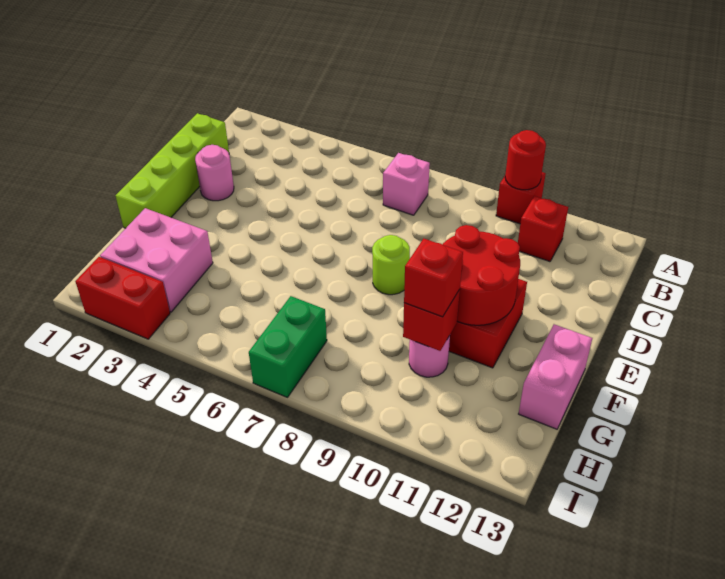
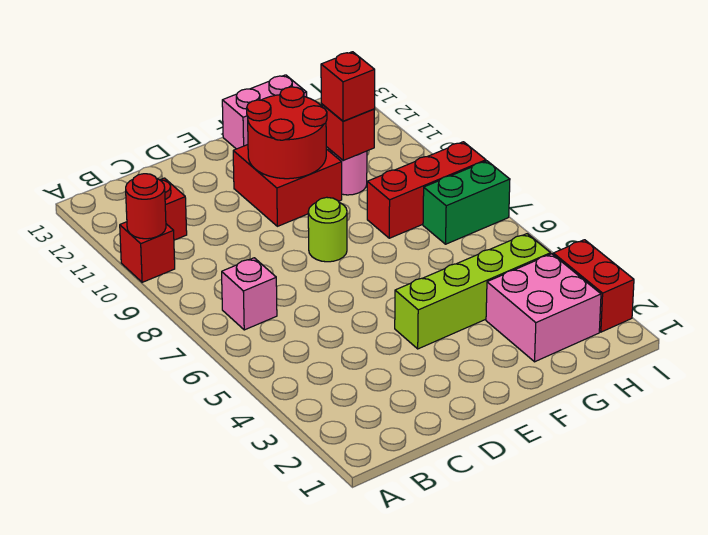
lime 1x4 brick [116,113,229,228] -> lime 1x4 brick moved to [395,234,551,349]
pink 1x1 round brick [195,145,234,201] -> none
none -> red 1x3 brick [367,142,486,238]

